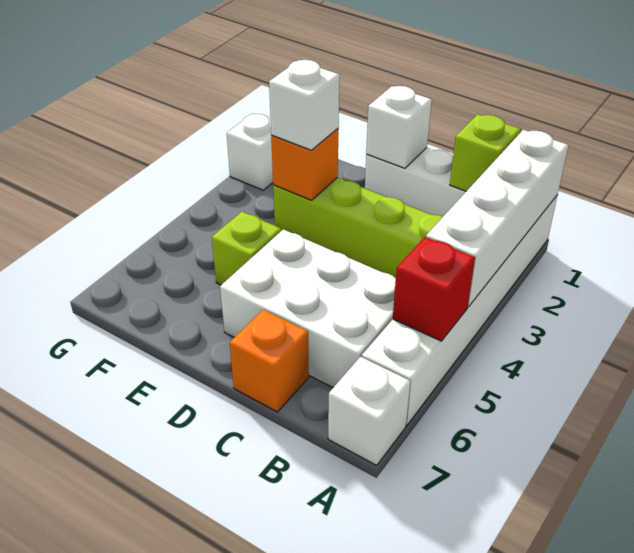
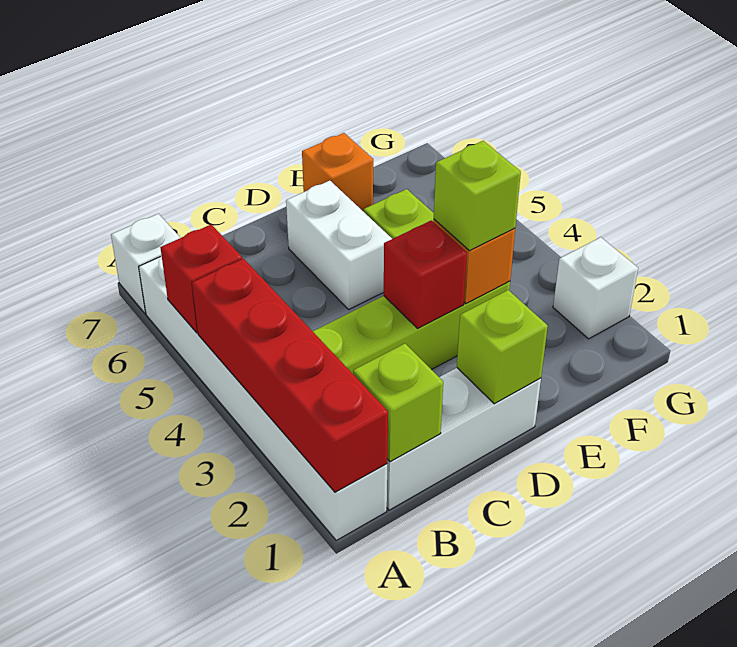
white 1x4 brick [426,130,569,307] -> red 1x4 brick [192,259,388,492]
white 2x3 brick [220,229,396,388] -> white 1x2 brick [286,181,392,309]
orange 1x1 brick [230,310,309,412] -> orange 1x1 brick moved to [302,133,373,212]
white 1x1 brick [366,86,432,168] -> lime 1x1 brick [457,290,548,404]
none -> red 1x1 brick [384,221,467,328]
white 1x1 brick [269,60,340,150] -> lime 1x1 brick [434,141,521,251]

